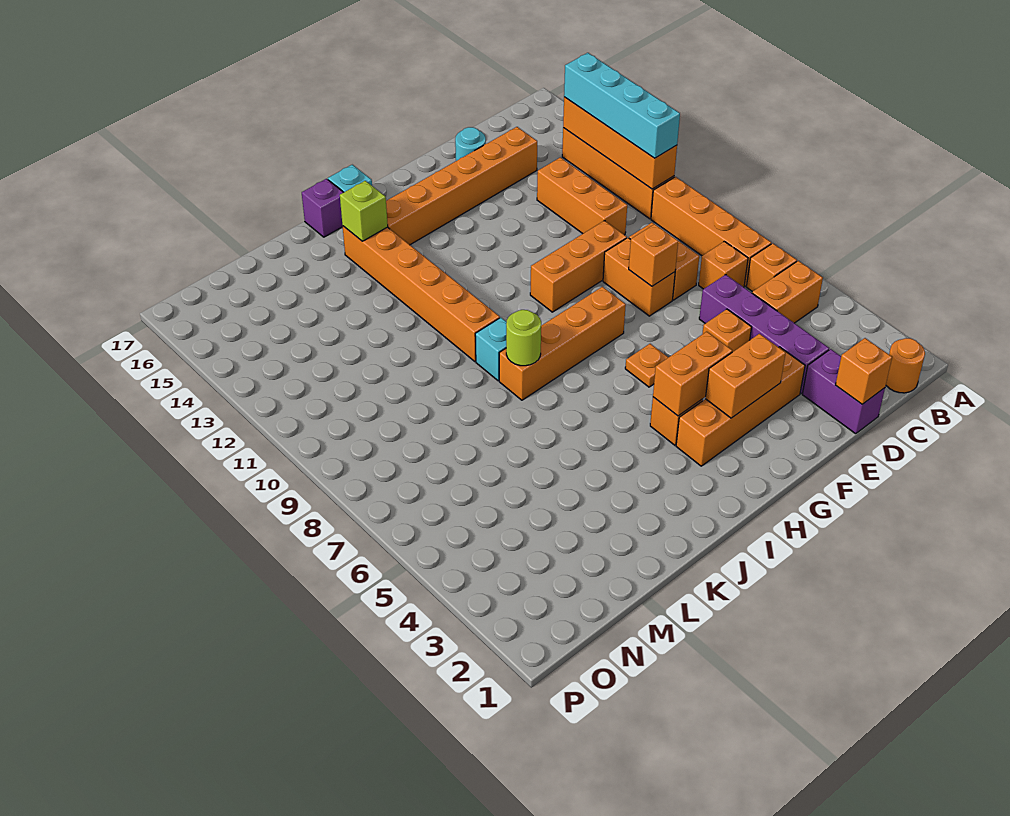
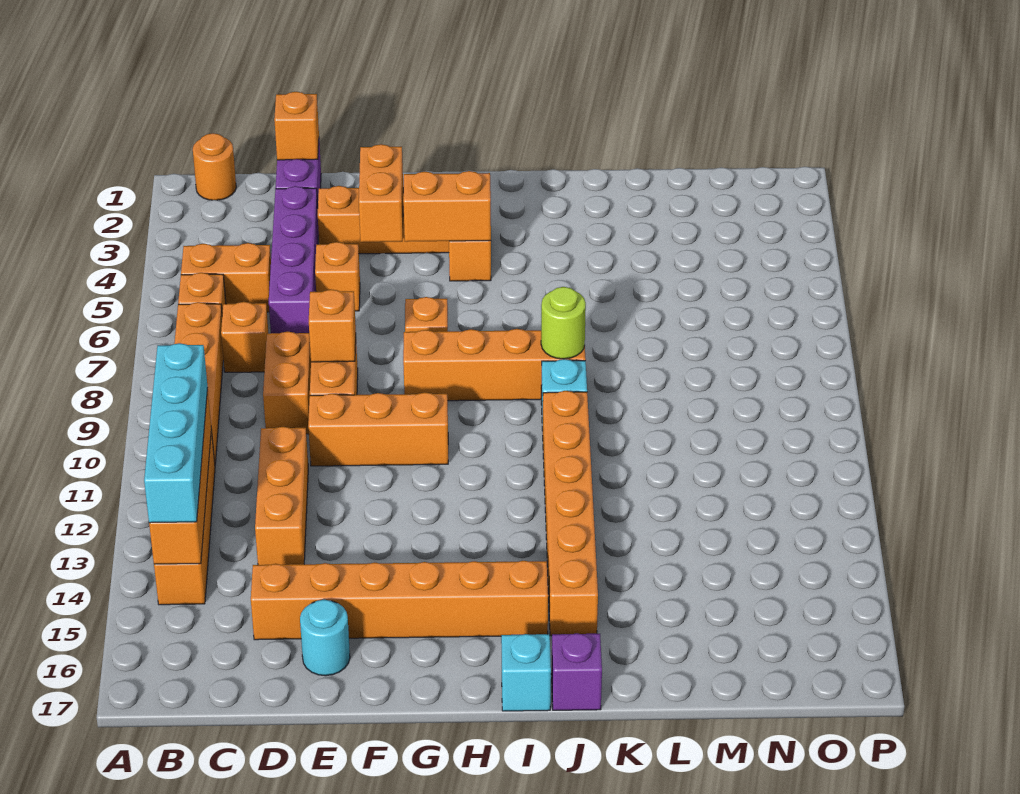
orange 1x2 brick [705,334,786,418] -> orange 1x2 brick turned to [359,144,403,242]
lime 1x1 brick [340,181,388,241] -> none

